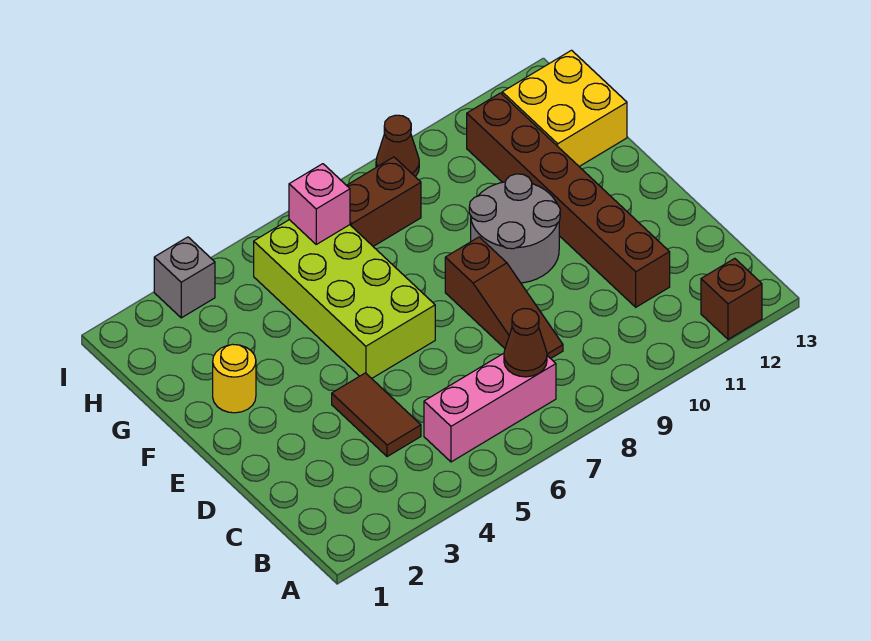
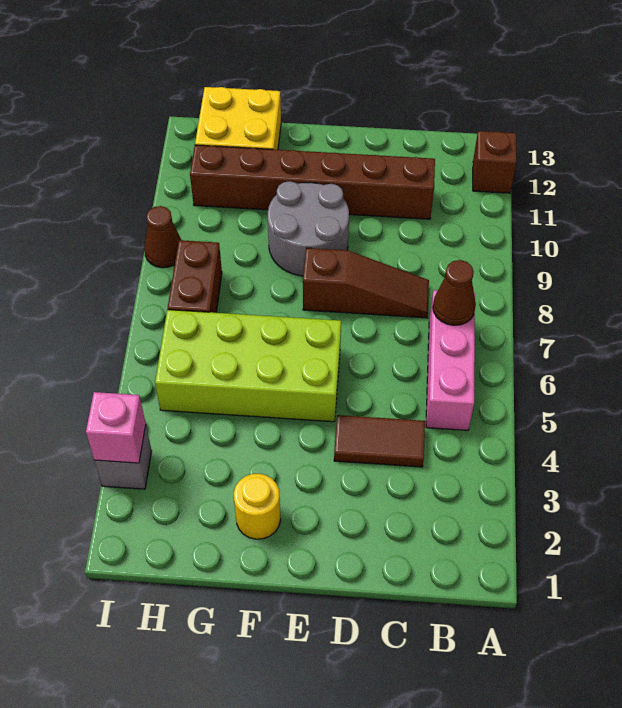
pink 1x1 brick [289,164,350,244] -> pink 1x1 brick moved to [86,392,146,463]

